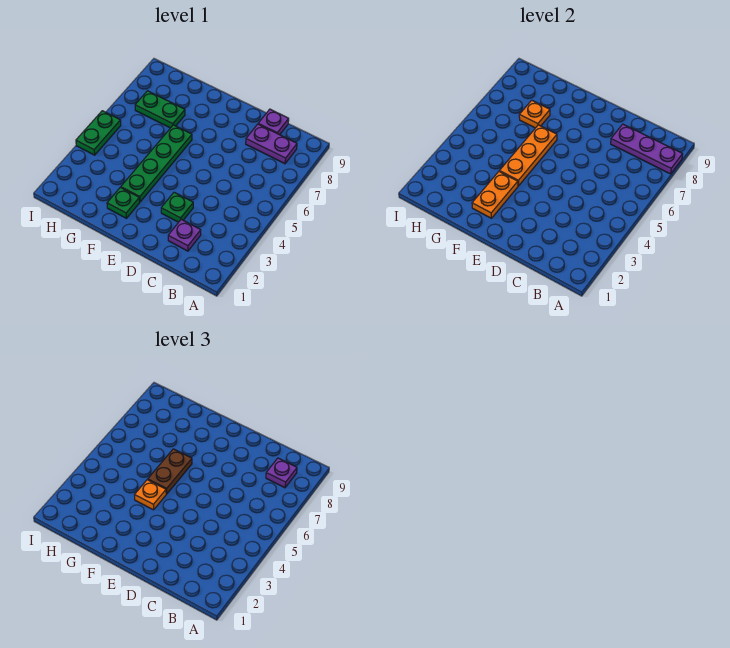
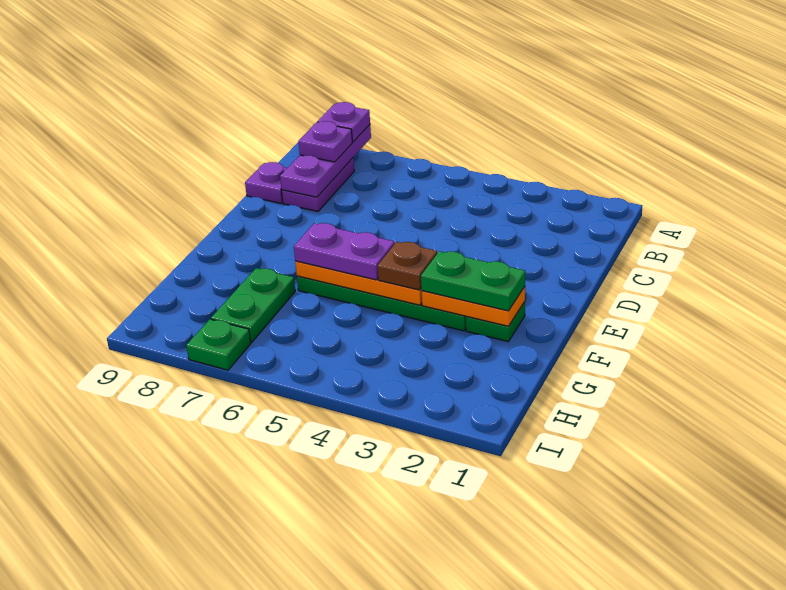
purple 1x1 plate [168,219,201,251] -> purple 1x1 plate moved to [317,102,370,142]
green 1x1 plate [161,192,193,222] -> green 1x1 plate moved to [186,319,251,370]
orange 1x1 plate [135,480,166,510] -> brown 1x1 plate [378,242,437,290]
brown 1x2 plate [148,449,192,494] -> purple 1x2 plate [294,223,395,280]
orange 1x1 plate [519,100,550,128] -> none
green 1x2 plate [76,111,121,155] -> green 1x2 plate moved to [421,251,525,311]

